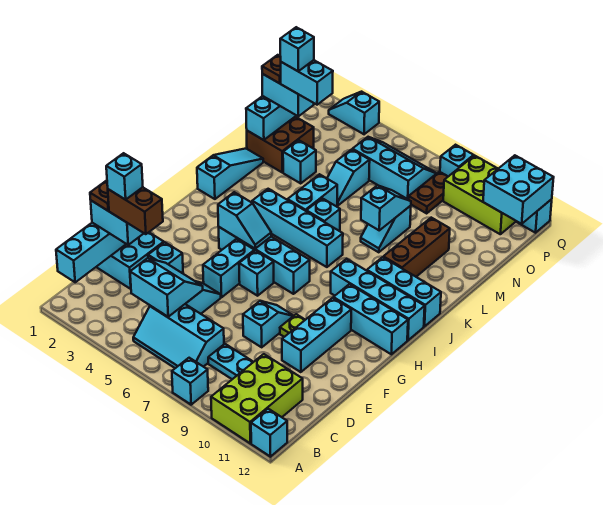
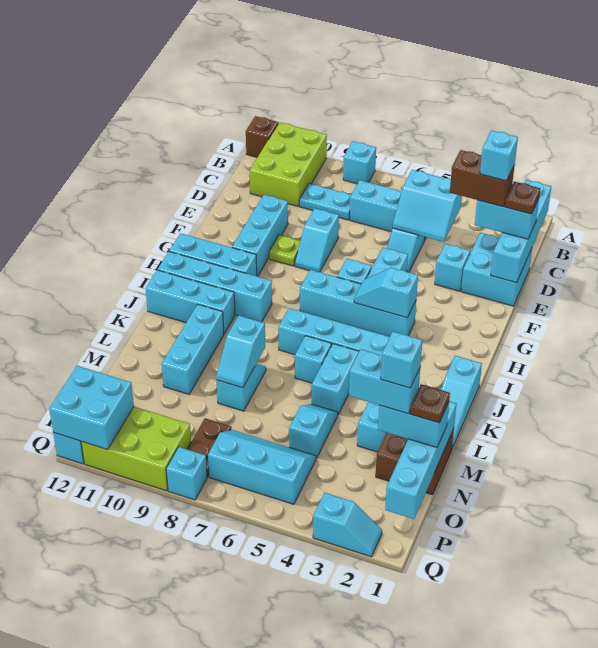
cyan 1x1 brick [251,409,287,457] -> brown 1x1 brick [246,116,278,157]
brown 1x3 brick [384,218,450,277] -> cyan 1x3 brick [162,304,224,394]
cyan 2x3 slope [352,137,437,200] -> cyan 2x3 slope turned to [208,430,316,504]

